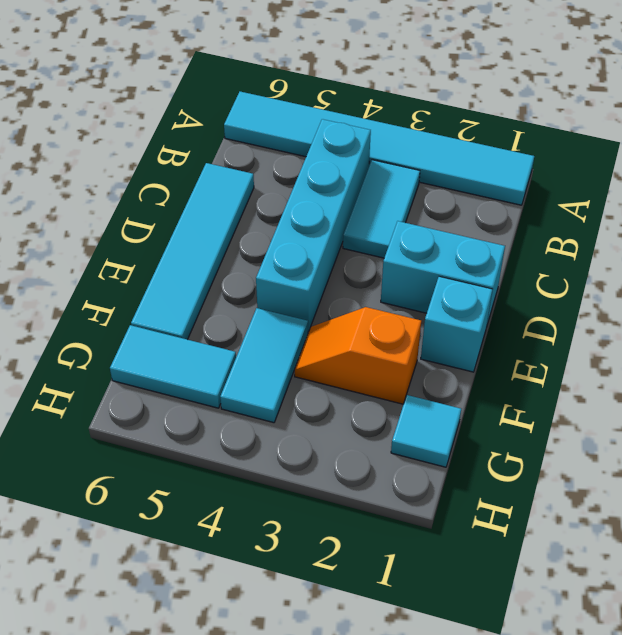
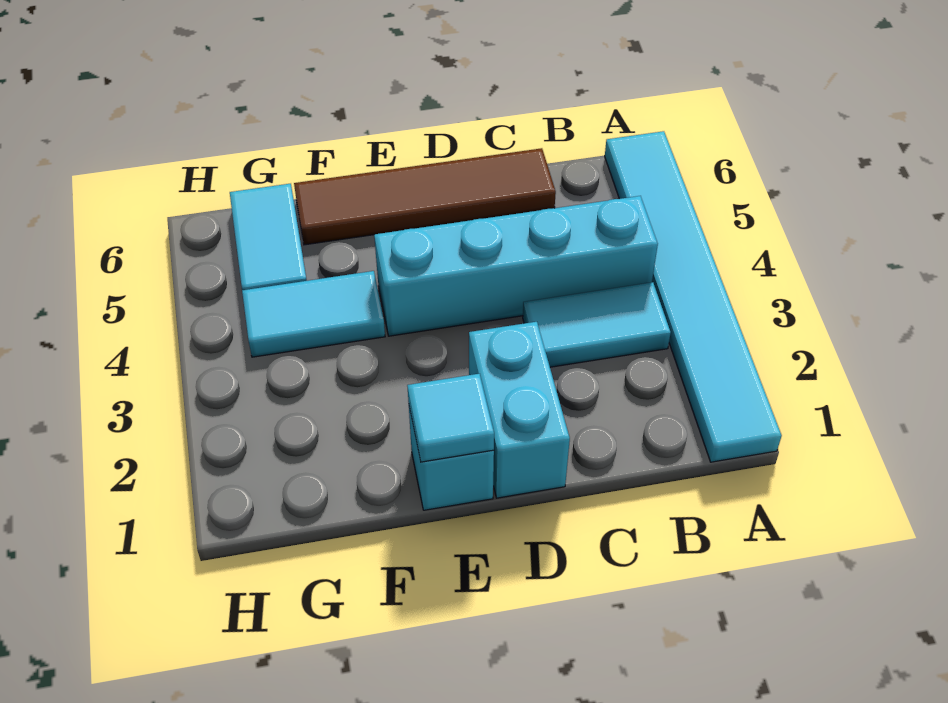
cyan 1x4 tile [131,163,254,339] -> brown 1x4 tile [294,148,556,245]
orange 1x2 slope [295,307,421,404] -> none
cyan 1x1 tile [391,395,461,467] -> cyan 1x1 tile moved to [407,374,494,462]

